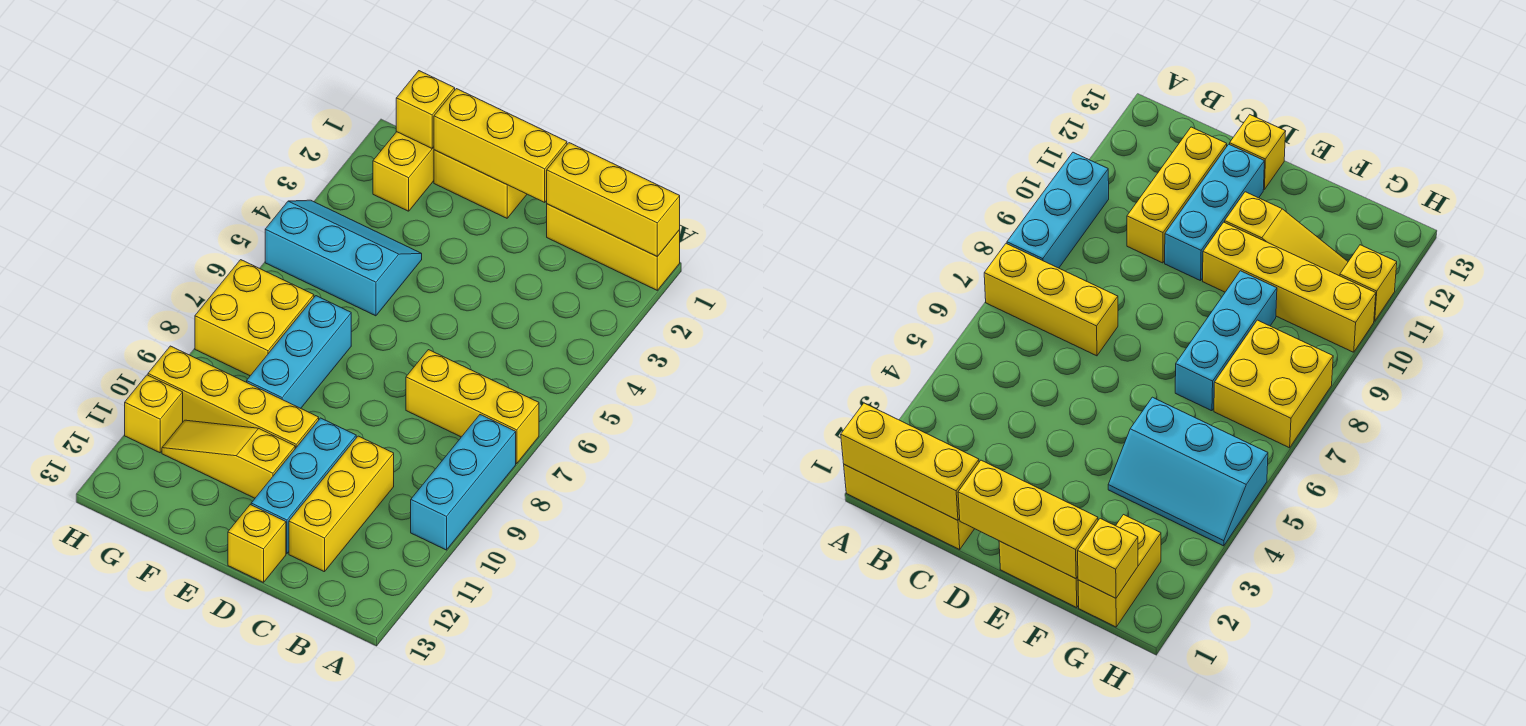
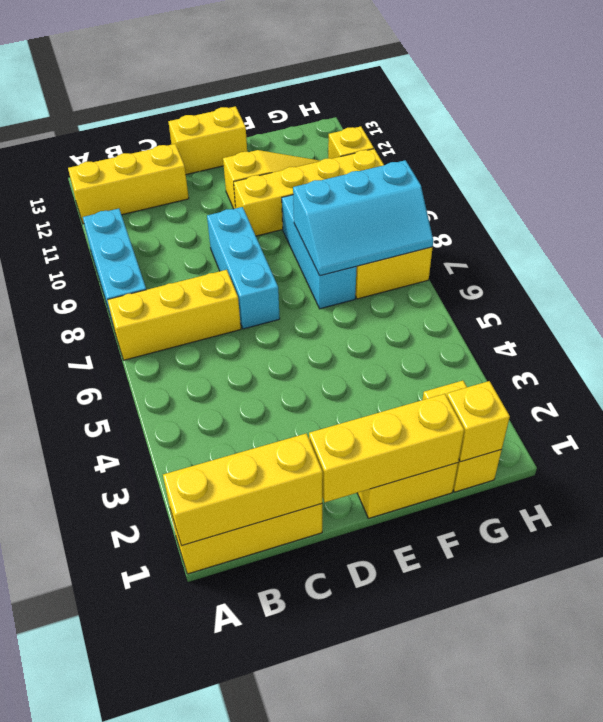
yellow 1x3 brick [289,436,394,572] -> yellow 1x3 brick turned to [68,144,189,224]
cyan 1x3 brick [251,418,356,554] -> cyan 1x3 brick moved to [207,207,280,329]
yellow 1x1 brick [228,505,286,582] -> yellow 1x2 brick [168,106,247,174]
cyan 2x3 slope [265,200,422,316] -> cyan 2x3 slope moved to [293,160,433,276]

